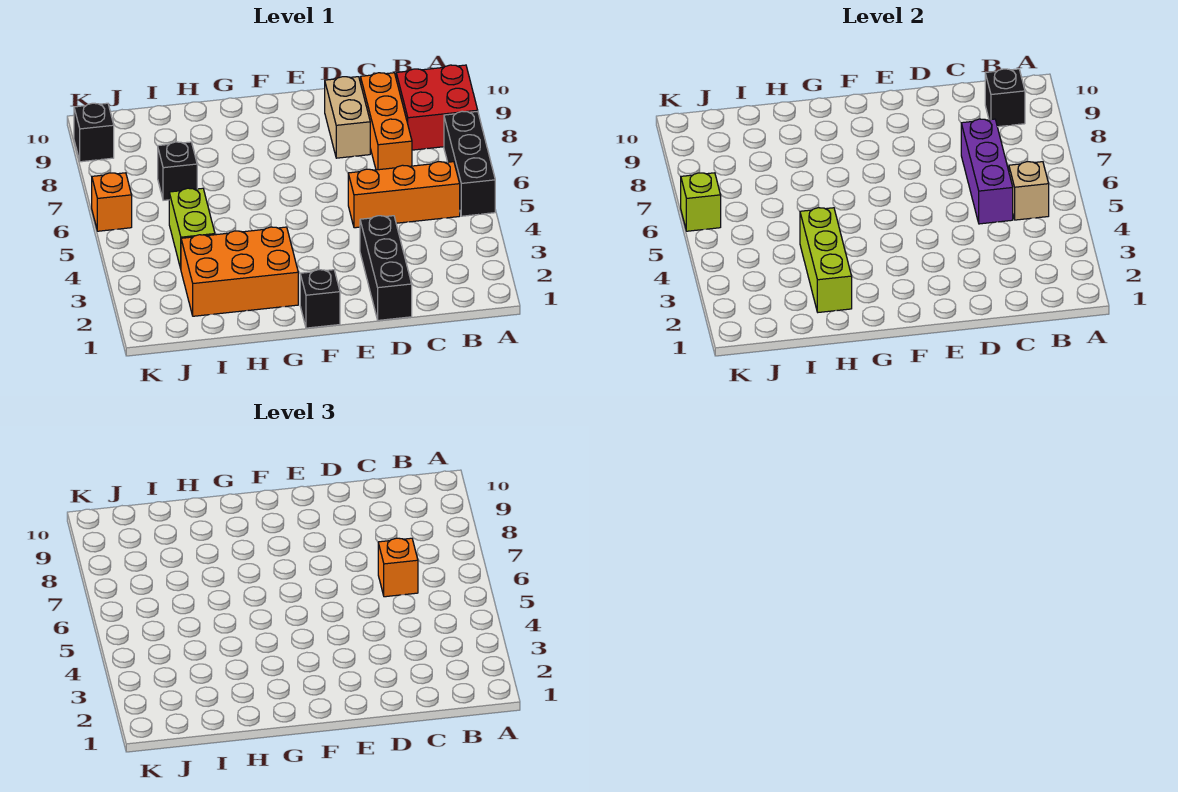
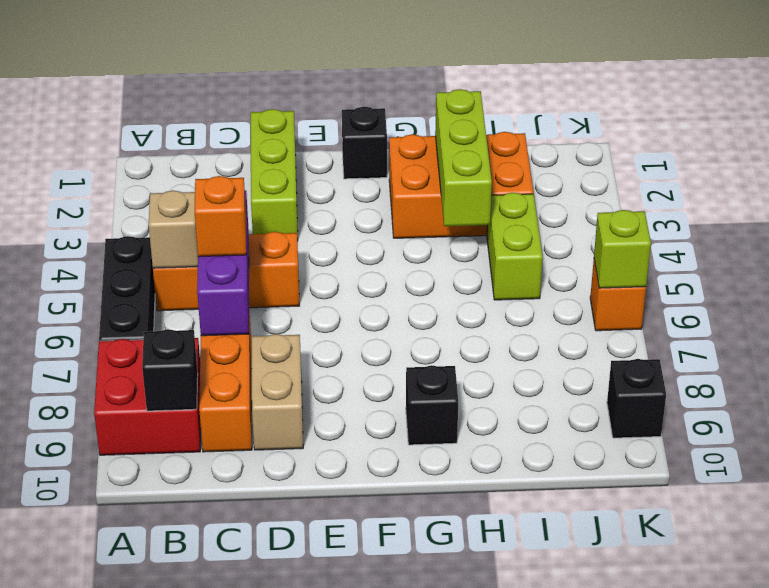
black 1x3 brick [360,216,412,320] -> lime 1x3 brick [251,109,298,241]
black 1x1 brick [158,142,197,200] -> black 1x1 brick moved to [406,365,458,445]

